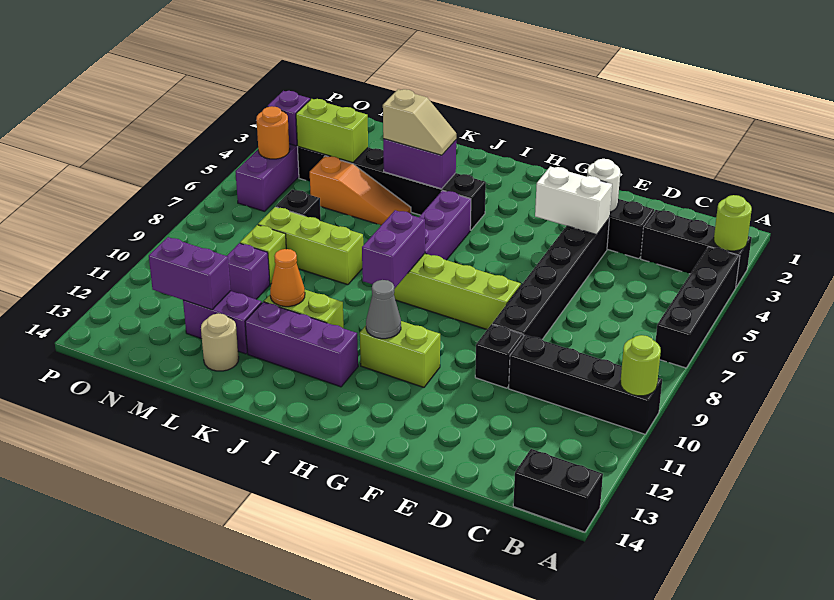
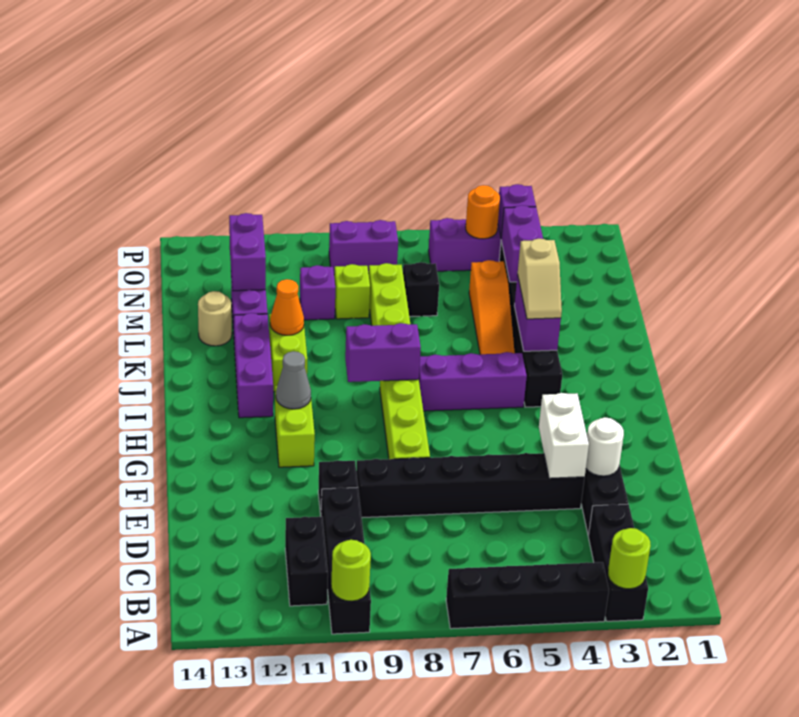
black 1x2 brick [513,449,603,532] -> black 1x2 brick moved to [285,517,328,606]
lime 1x2 brick [296,99,368,163] -> purple 1x2 brick [501,205,543,282]
none -> purple 1x2 brick [329,220,398,274]

